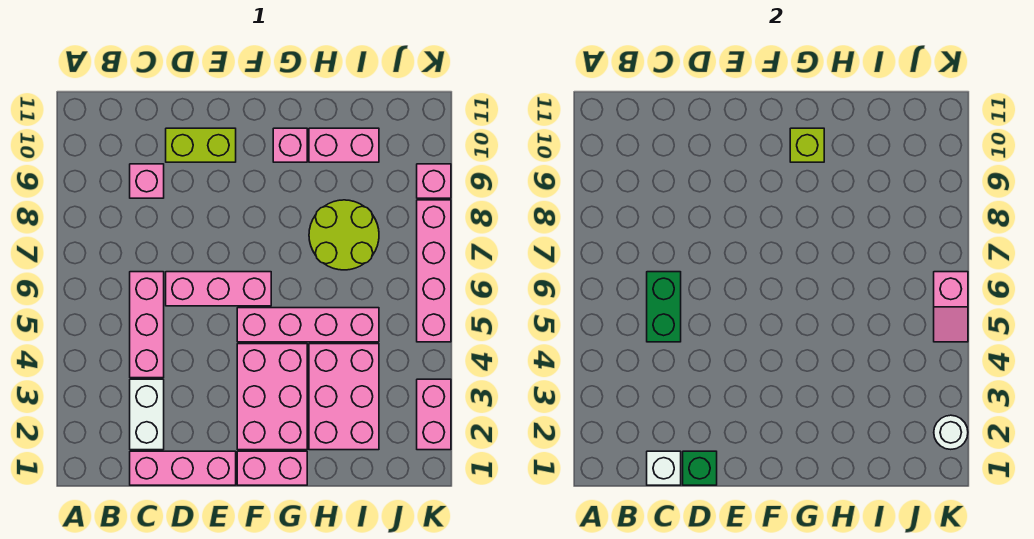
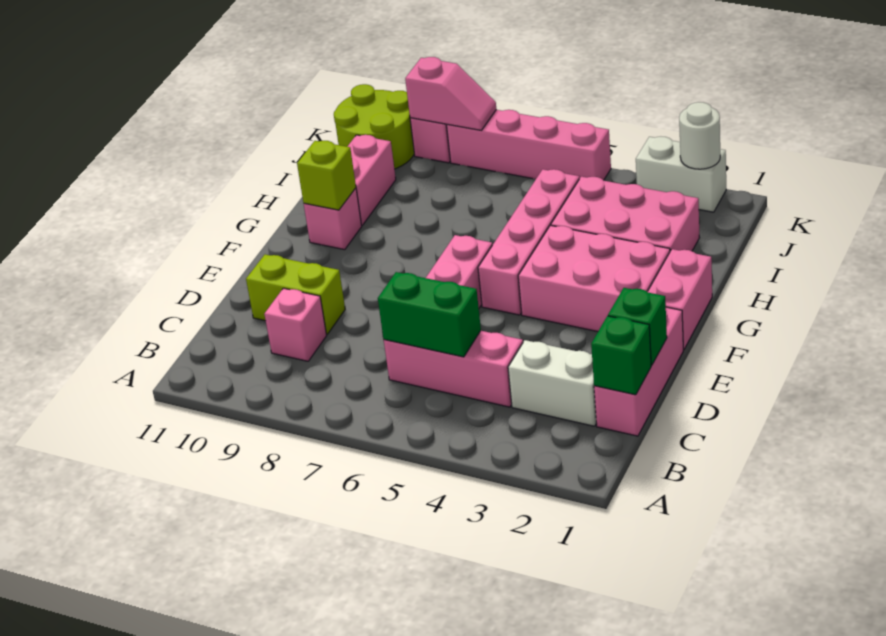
white 1x1 brick [647,451,681,485] -> green 1x1 brick [591,316,651,395]
lime 1x2 brick [166,128,236,162] -> lime 1x2 brick turned to [246,254,345,334]
lime 2x2 round brick [309,200,379,270] -> lime 2x2 round brick moved to [334,84,414,169]
pink 1x2 brick [417,379,451,450] -> white 1x2 brick [636,137,726,212]
pink 1x2 slope [934,272,968,342] -> pink 1x2 slope moved to [405,57,496,130]

